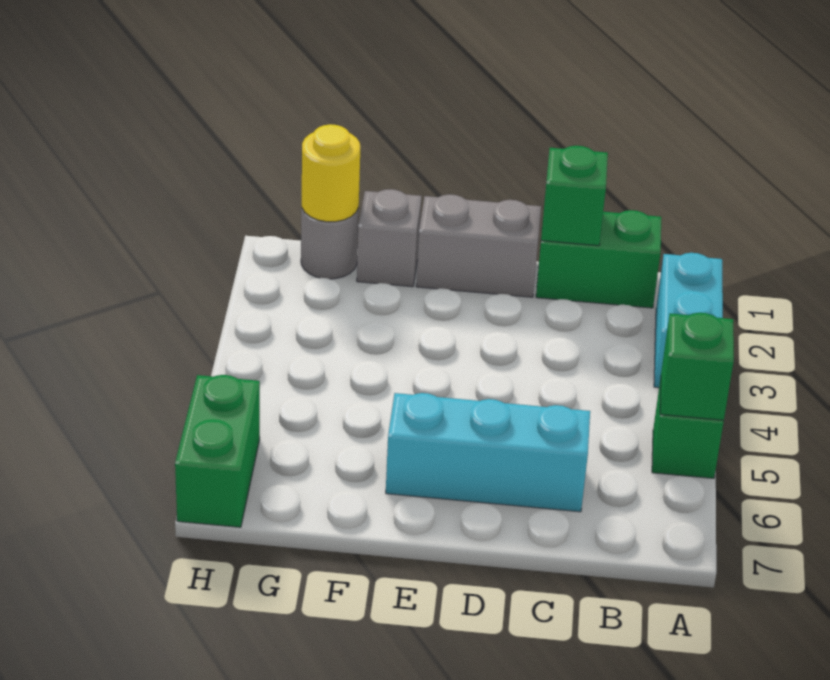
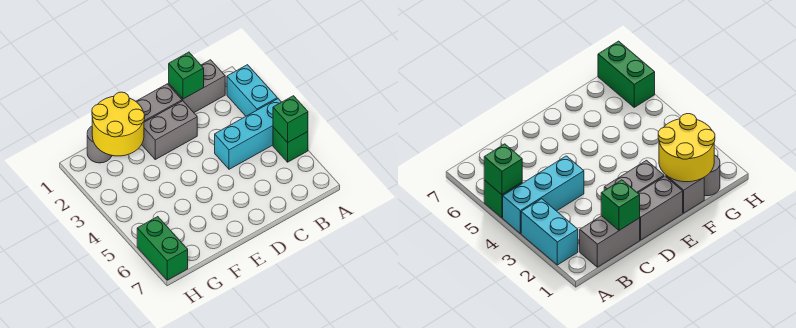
green 1x2 brick [536,210,661,308] -> grey 1x2 brick [169,60,225,112]
cyan 1x3 brick [386,393,590,512] -> cyan 1x3 brick moved to [215,99,281,169]
none -> grey 1x2 brick [142,101,197,159]
yellow 1x1 round brick [302,124,360,222] -> yellow 2x2 round brick [92,92,145,156]

